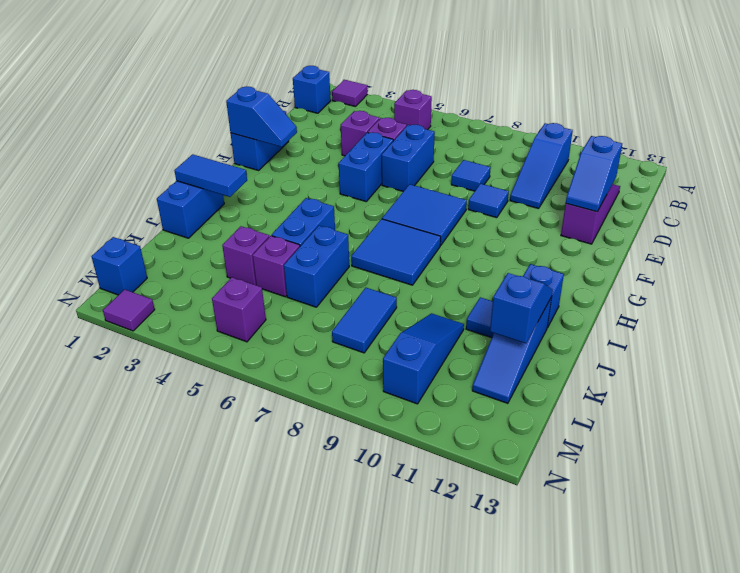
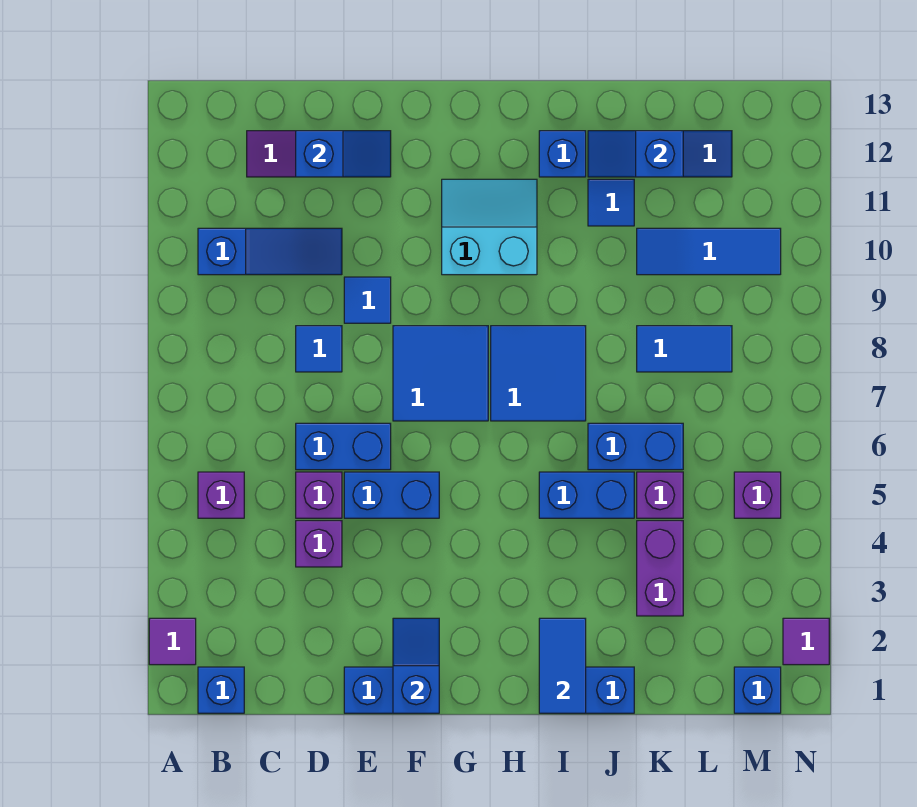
none -> cyan 2x2 slope [442,179,537,275]
purple 1x1 brick [222,226,269,285] -> purple 1x2 brick [637,521,683,616]
blue 1x3 slope [383,313,464,404] -> blue 1x3 tile [637,228,781,275]

